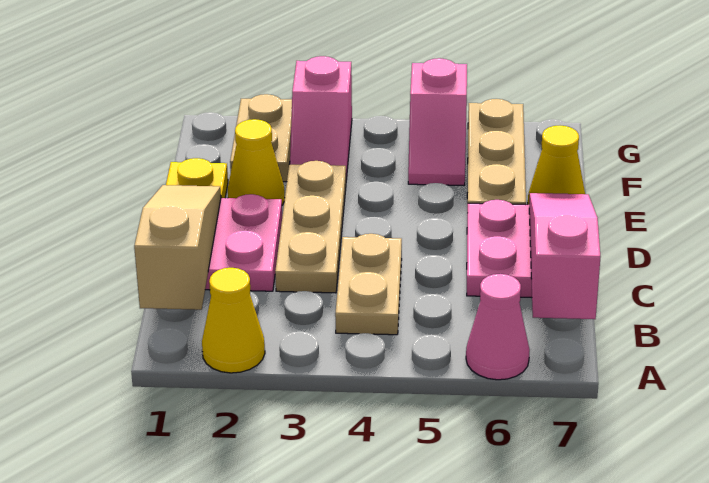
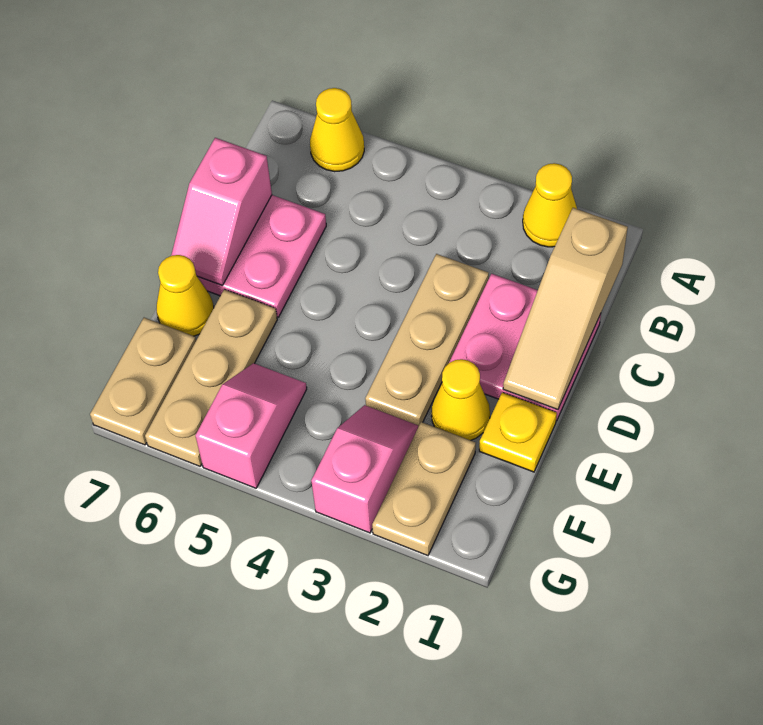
pink 1x1 cone [466,274,530,380] -> yellow 1x1 cone [310,88,364,172]
tan 1x2 plate [335,234,402,335] -> tan 1x2 plate moved to [90,318,196,445]
pink 1x3 slope [529,193,601,319] -> pink 1x2 slope [171,138,272,286]

